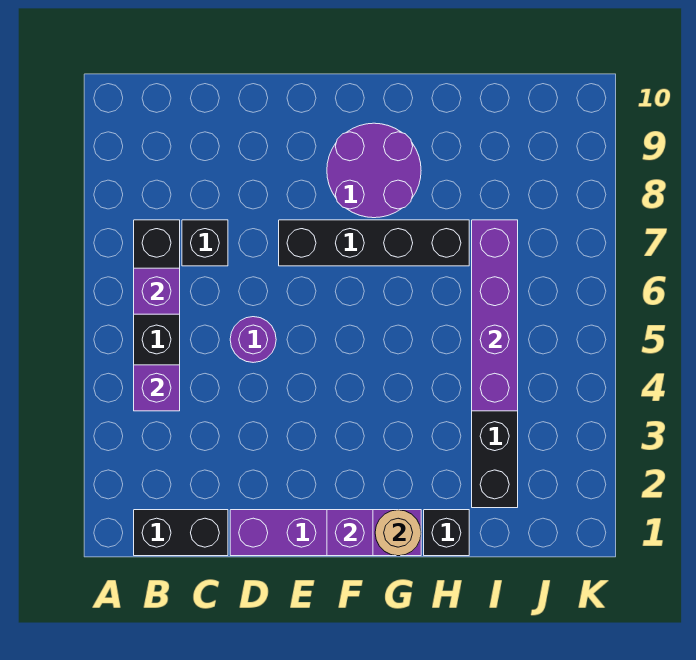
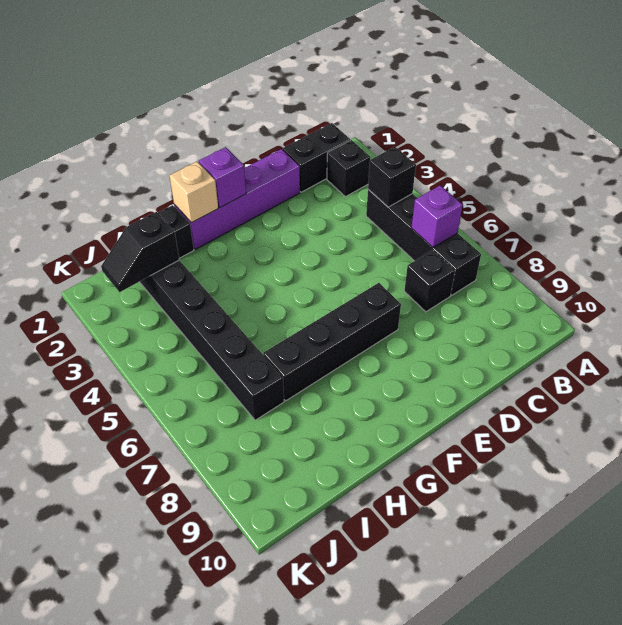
none -> black 1x1 brick [327,140,370,197]
purple 1x1 brick [134,365,180,411] -> black 1x1 brick [368,147,416,207]
purple 1x1 round brick [230,317,276,363] -> none
purple 2x2 round brick [327,123,421,218] -> none
tan 1x1 round brick [375,510,421,556] -> tan 1x1 brick [170,162,218,223]
none -> black 1x2 slope [101,212,179,292]
purple 1x4 brick [472,220,518,411] -> none

